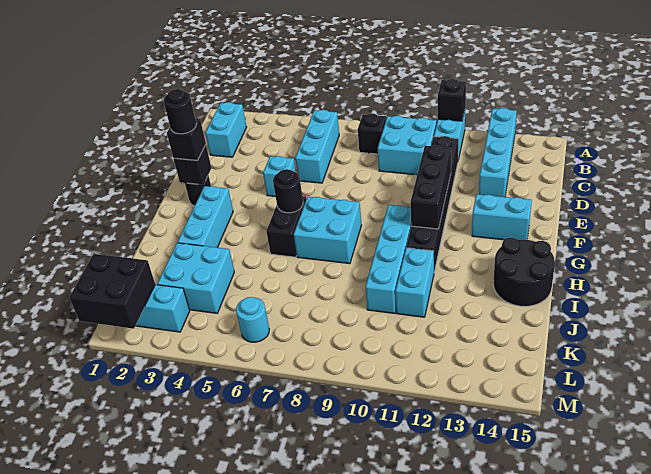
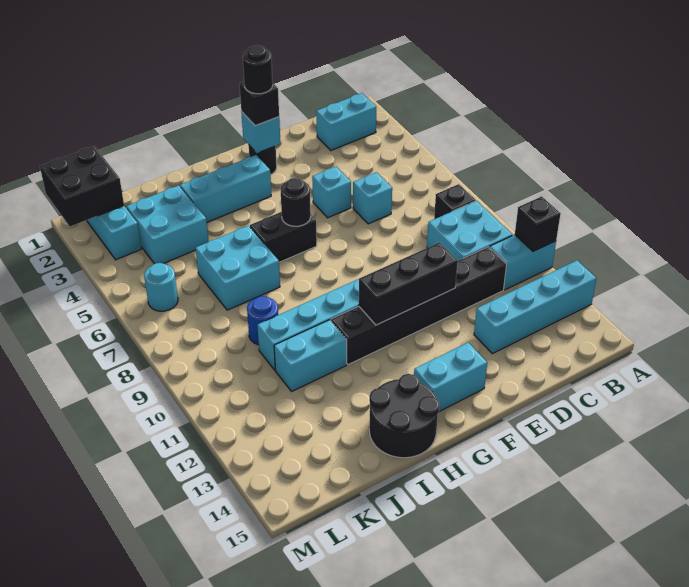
cyan 1x3 brick [295,110,339,183] -> cyan 1x1 brick [353,172,392,224]
black 1x1 brick [173,145,211,185] -> cyan 1x1 brick [241,112,281,153]
cyan 1x2 brick [472,194,532,240] -> cyan 1x2 brick turned to [414,343,487,412]
cyan 2x2 brick [294,197,361,264] -> cyan 2x2 brick moved to [196,226,280,310]
none -> blue 1x1 round brick [247,296,278,345]

